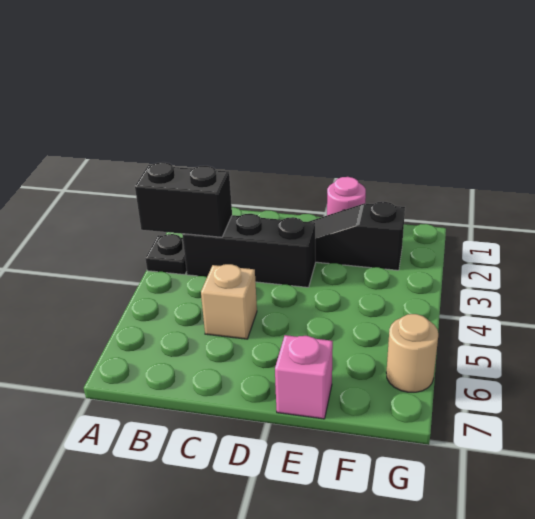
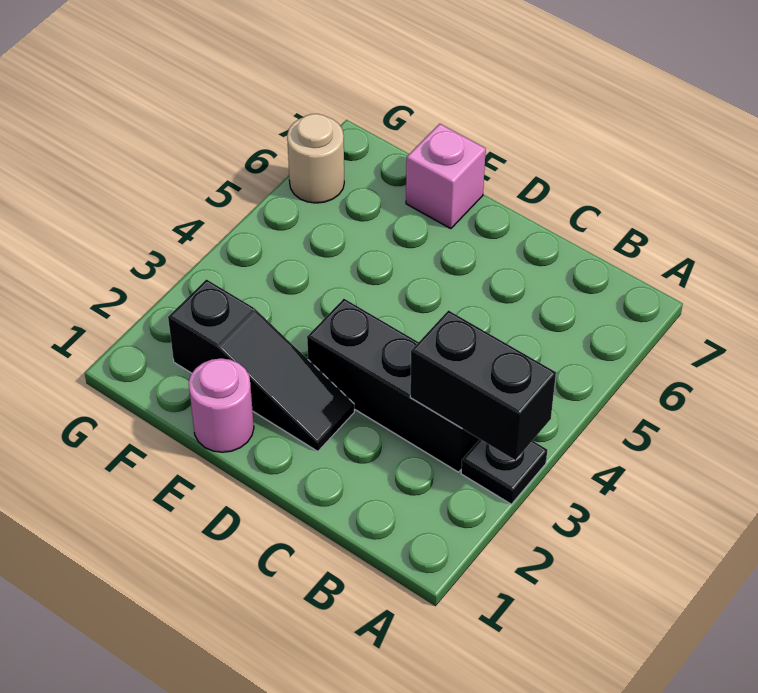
tan 1x1 brick [201,264,257,339] -> none

